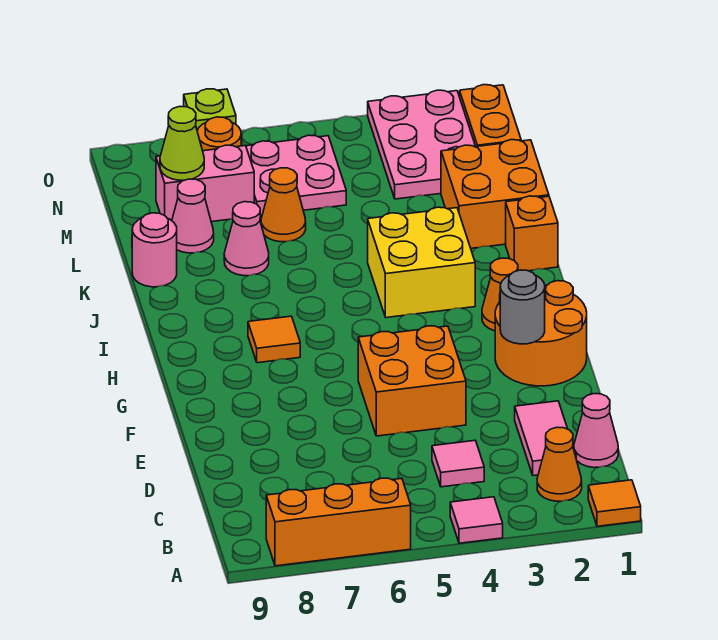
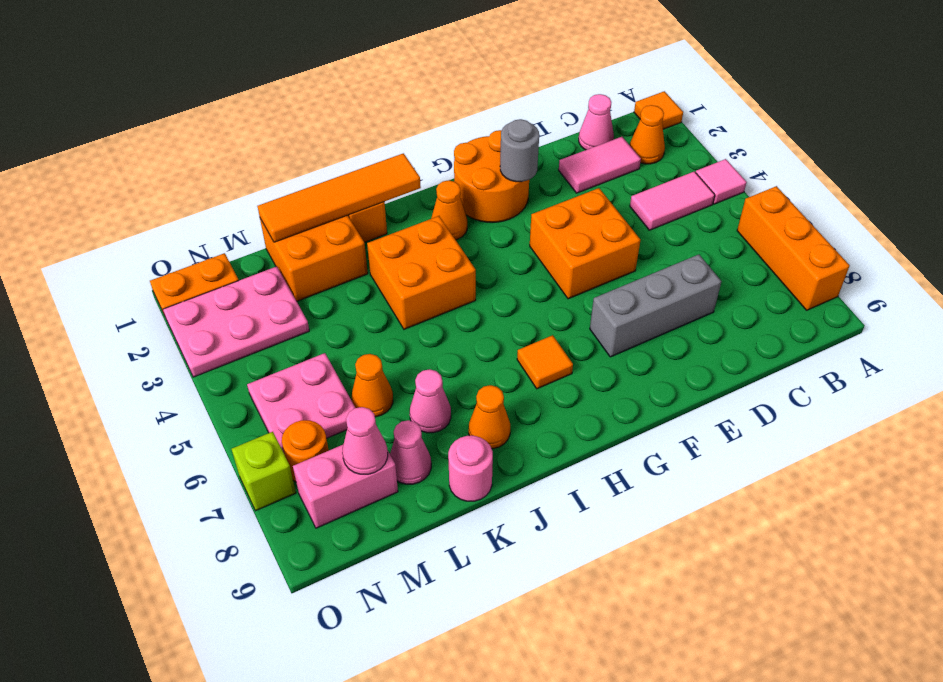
pink 1x1 tile [432,441,484,487] -> pink 1x2 tile [630,171,715,230]
none -> grey 1x3 brick [590,254,721,357]
none -> orange 1x4 tile [258,153,421,242]
yellow 2x2 brick [368,207,475,318] -> orange 2x2 brick [367,216,476,329]
none -> orange 1x1 cone [469,385,510,449]
pink 1x2 brick [156,145,254,222] -> pink 1x2 brick turned to [293,445,398,528]
lime 1x1 cone [160,106,204,180] -> pink 1x1 cone [342,407,388,474]

